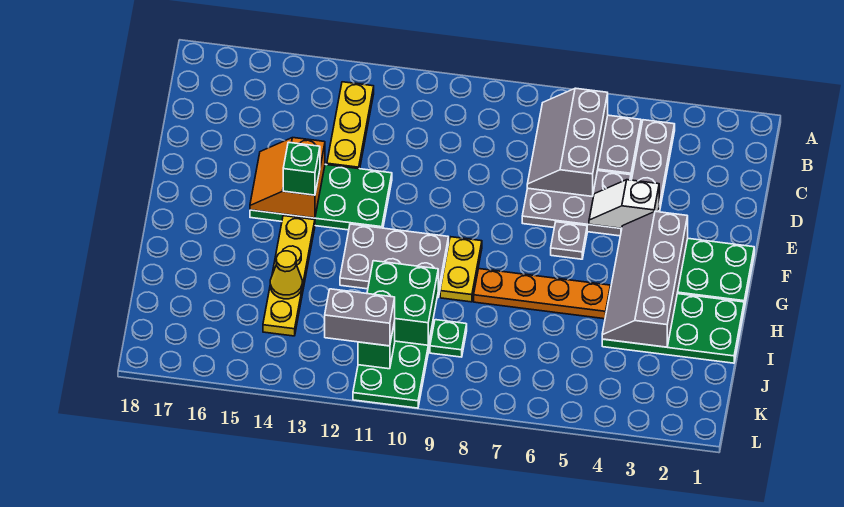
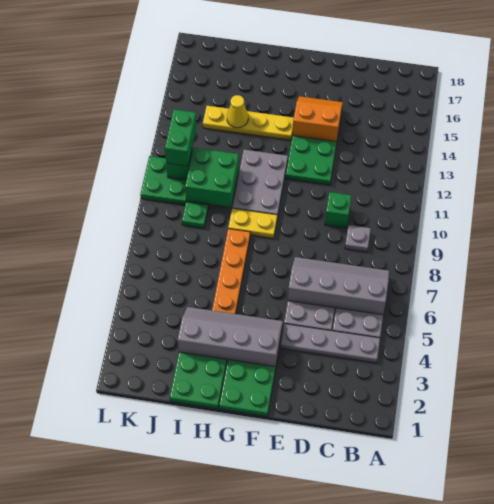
grey 2x3 slope [527,88,608,196] -> grey 2x4 slope [288,257,389,315]
yellow 1x3 plate [327,82,374,169] -> none
white 1x2 slope [589,180,659,228] -> none
grey 1x1 plate [551,222,587,259] -> grey 1x1 plate moved to [345,225,371,252]
green 1x1 brick [283,142,320,195] -> green 1x1 brick moved to [325,192,351,228]
grey 1x2 brick [325,289,395,346] -> green 1x2 brick [165,109,197,166]

